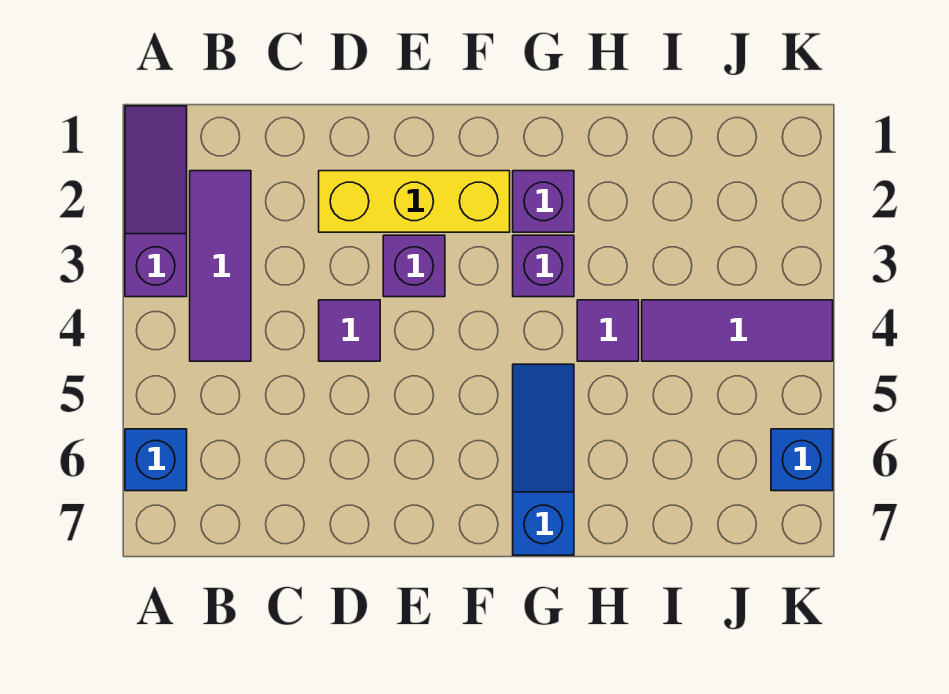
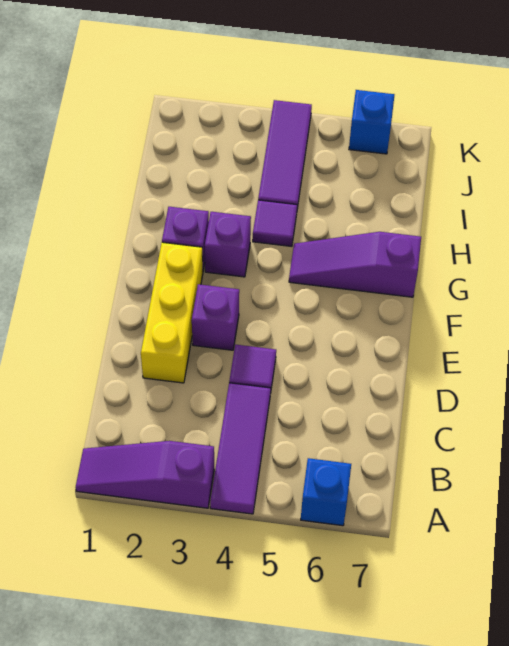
purple 1x3 tile [190,171,251,361] -> purple 1x3 tile turned to [210,383,271,514]
blue 1x3 slope [513,364,574,555] -> purple 1x3 slope [289,232,421,297]

